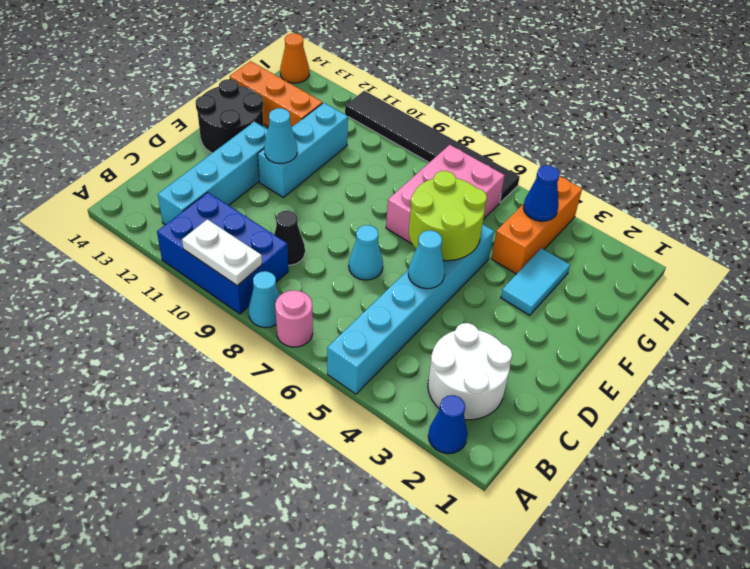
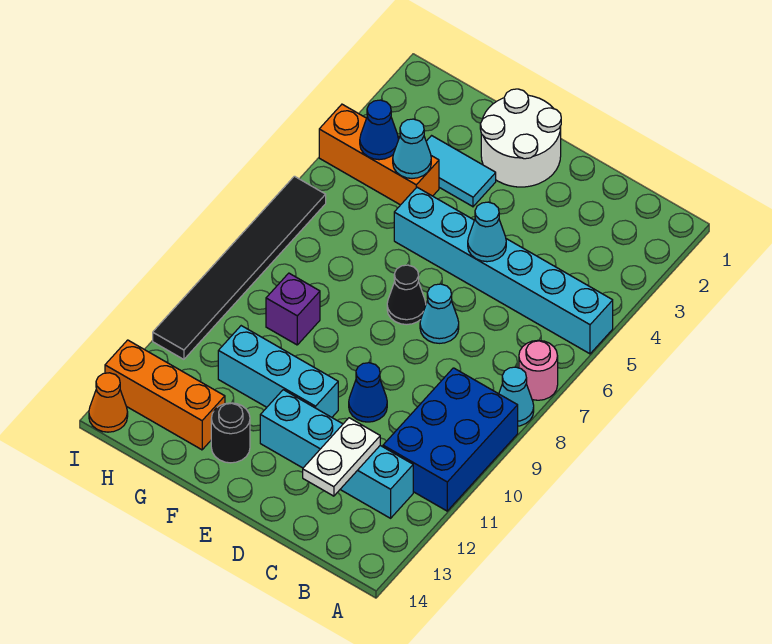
blue 1x1 cone [428,395,468,454] -> blue 1x1 cone moved to [349,363,387,422]
white 1x2 plate [182,219,262,286] -> white 1x2 plate moved to [303,418,380,496]
white 2x2 round brick [428,323,512,420] -> white 2x2 round brick moved to [480,89,561,187]
black 1x1 cone [274,211,305,265] -> black 1x1 cone moved to [387,265,426,325]
lime 2x2 round brick [409,171,487,261] -> none
cyan 1x1 cone [264,108,297,163] -> cyan 1x1 cone moved to [393,119,431,178]
black 2x2 round brick [196,79,264,153] -> black 1x1 round brick [211,403,250,463]
pink 2x3 brick [386,145,504,244] -> none
none -> purple 1x1 brick [266,273,320,345]
orange 1x3 brick [230,61,322,127] -> orange 1x3 brick turned to [105,340,225,450]

